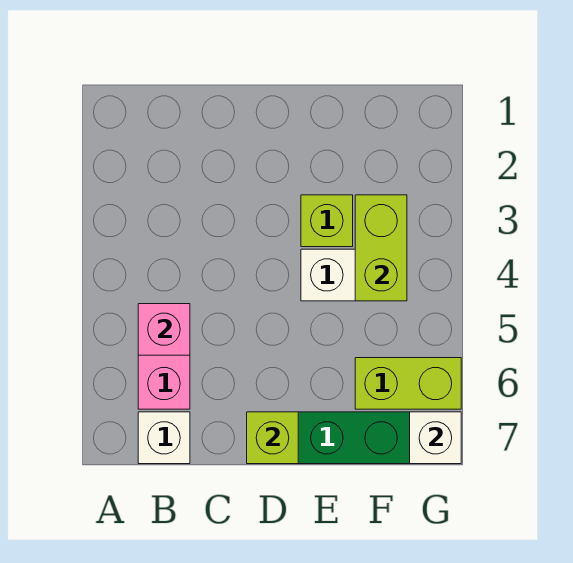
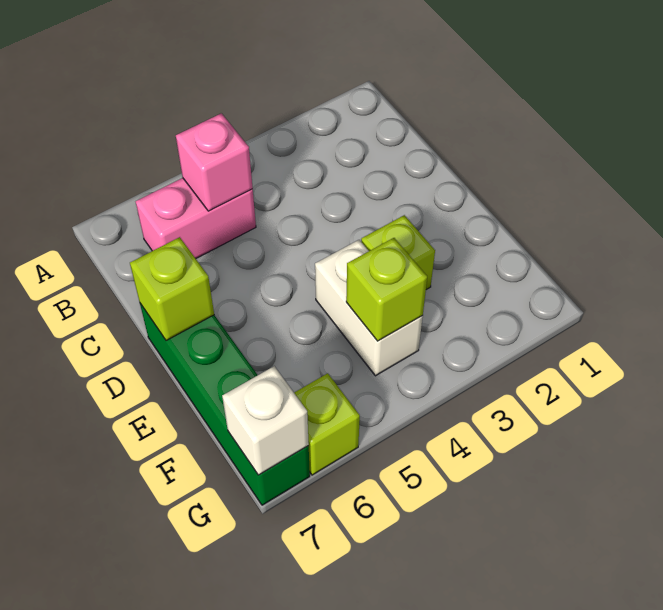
white 1x1 brick [138,412,190,464] -> none
lime 1x2 brick [355,195,407,301] -> lime 1x1 brick [346,238,427,341]
lime 1x2 brick [355,358,461,409] -> lime 1x1 brick [294,373,360,475]

